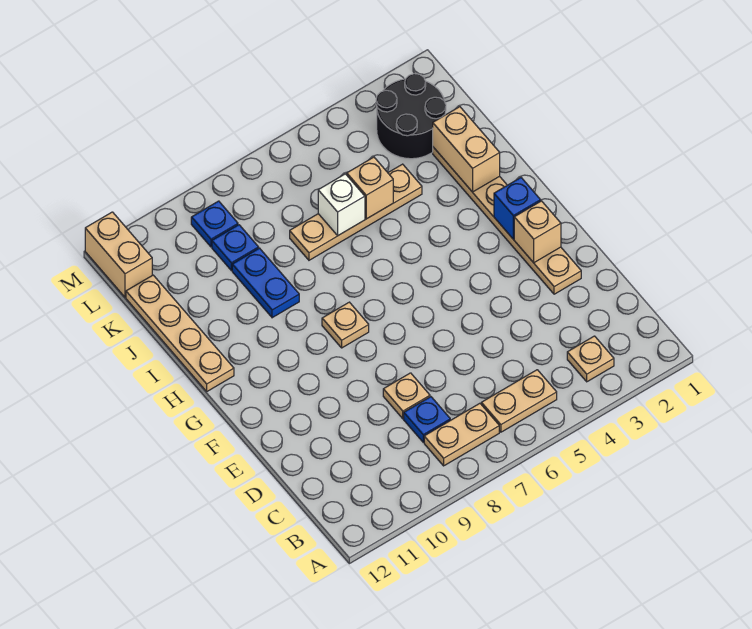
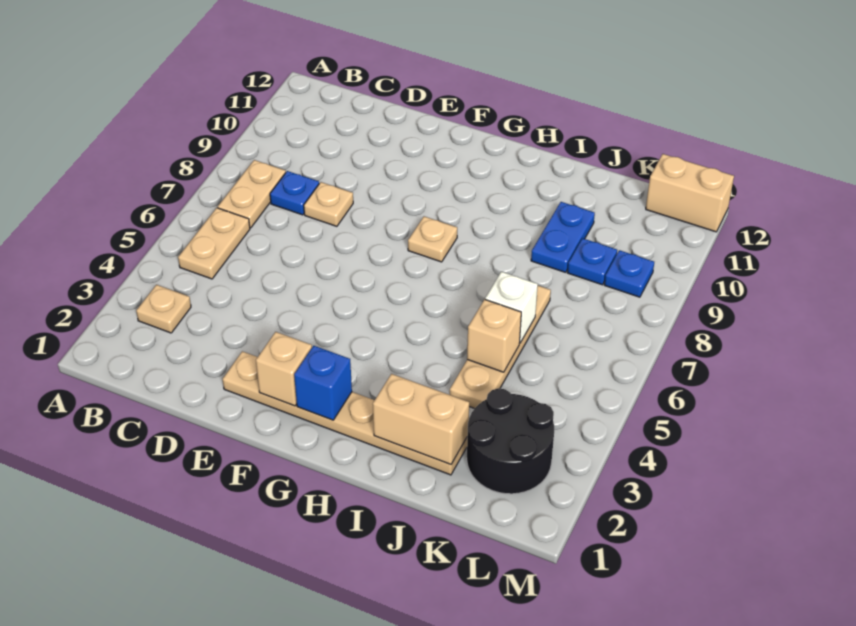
tan 1x4 plate [126,275,234,391] -> none
blue 1x2 plate [232,248,299,318] -> blue 1x2 plate turned to [531,202,595,272]

